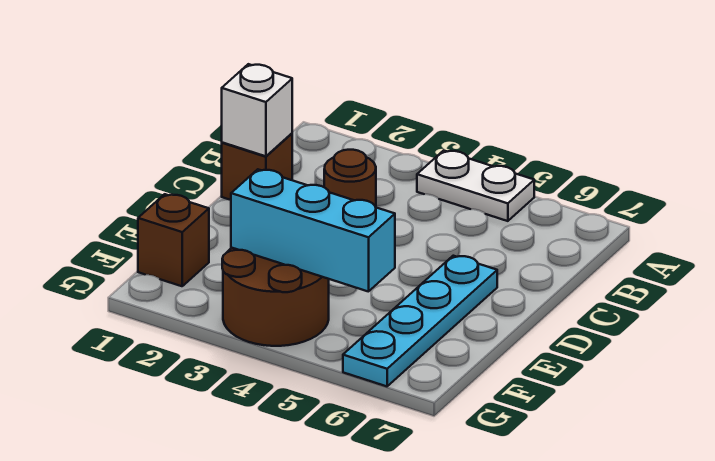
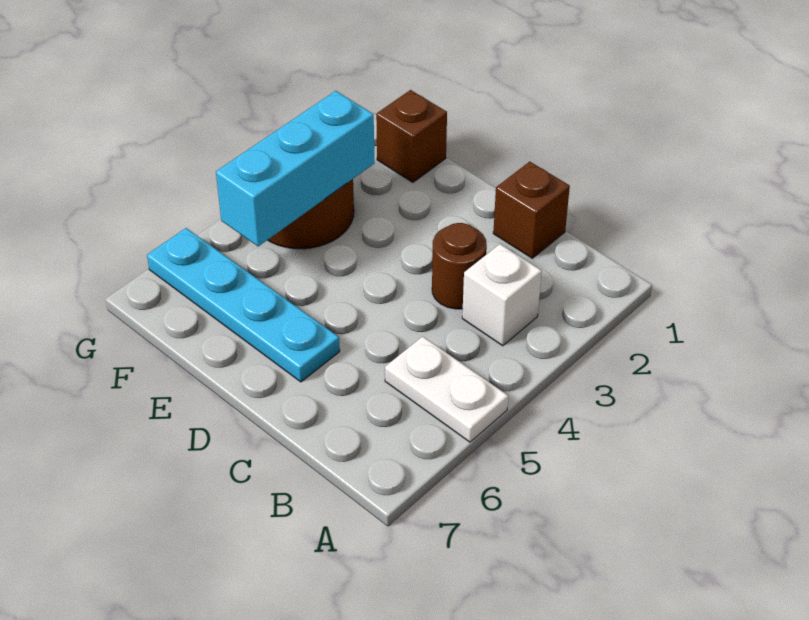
white 1x2 plate [417,150,534,221] -> white 1x2 plate turned to [385,336,508,442]
white 1x1 brick [222,64,292,156] -> white 1x1 brick moved to [462,244,542,346]

